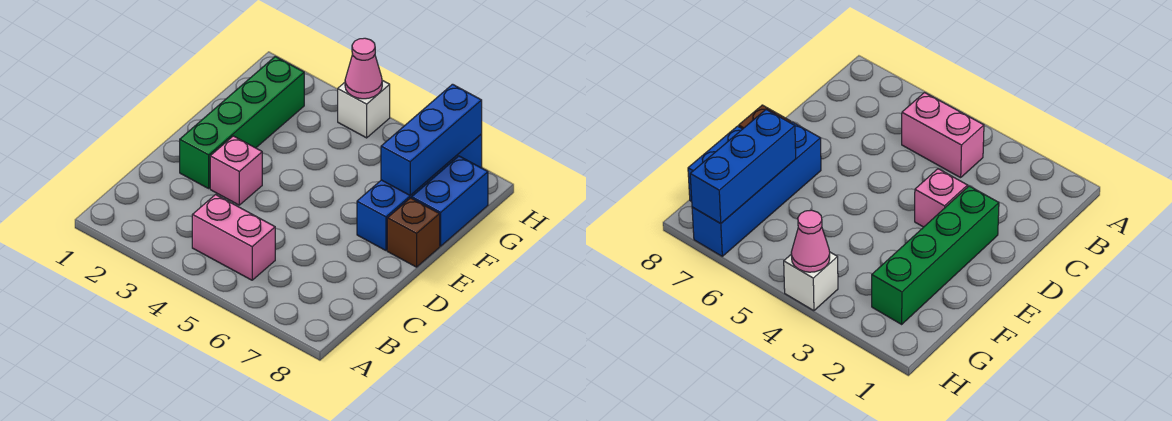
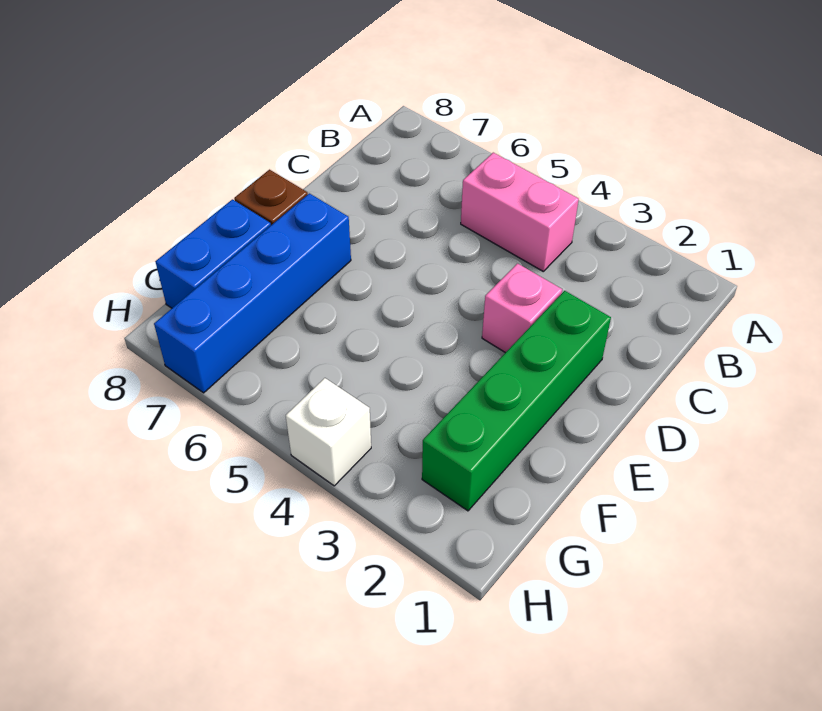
blue 1x3 brick [381,84,482,195] -> none
pink 1x1 cone [345,38,382,99] -> none

